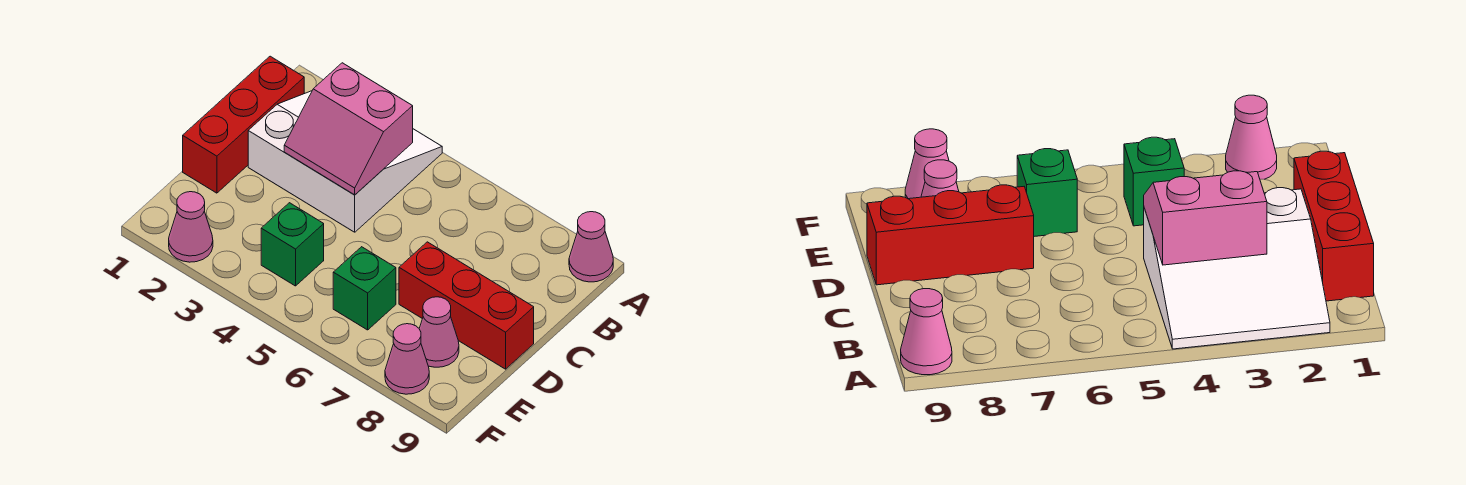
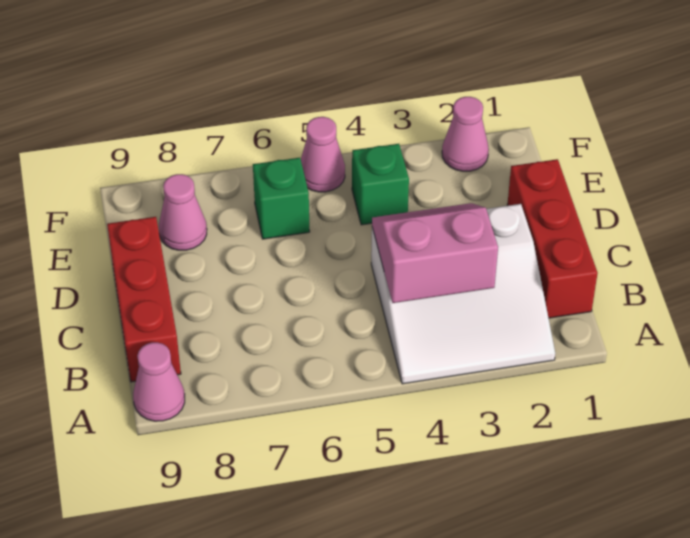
red 1x3 brick [399,242,534,369] -> red 1x3 brick turned to [107,217,181,382]
pink 1x1 cone [385,324,429,394] -> pink 1x1 cone moved to [301,117,345,192]

